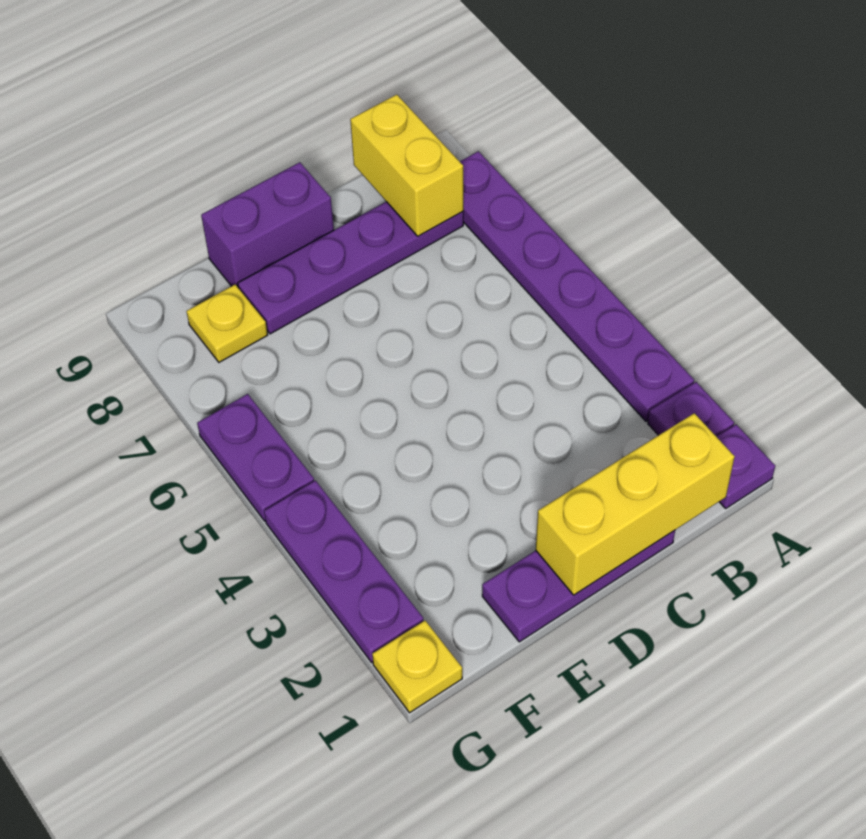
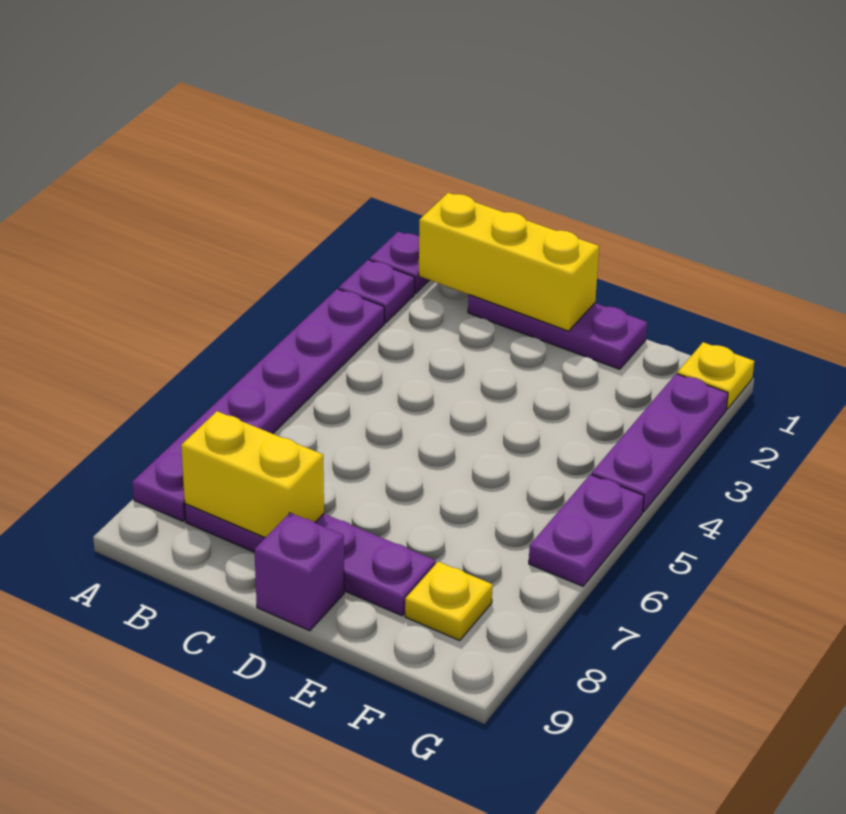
yellow 1x2 brick [350,95,463,236] -> yellow 1x2 brick turned to [181,411,324,538]
purple 1x2 brick [201,162,334,287] -> purple 1x1 brick [255,513,344,631]

